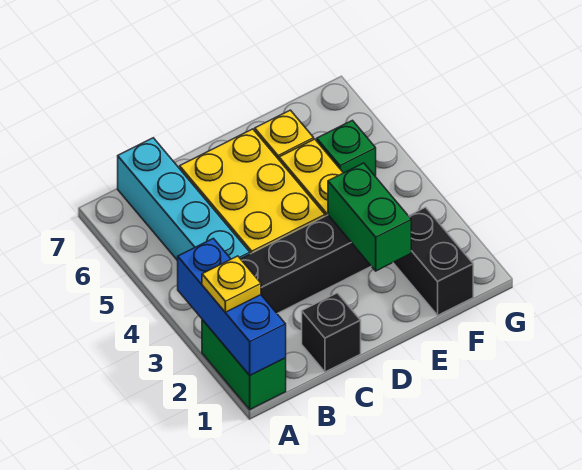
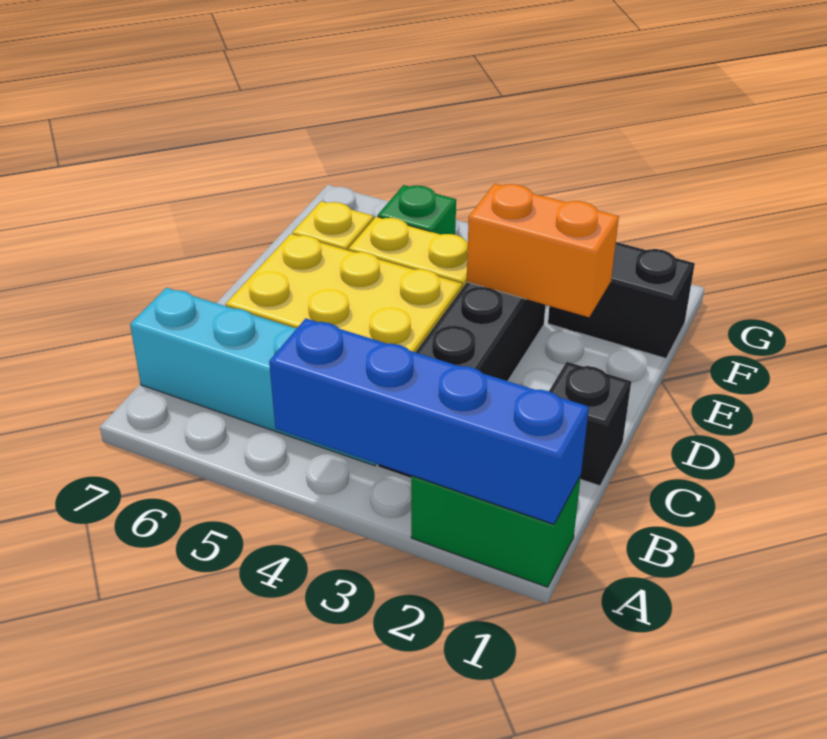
blue 1x3 brick [178,238,286,375] -> blue 1x4 brick [269,318,589,524]
yellow 1x1 plate [202,256,261,312] -> none
green 1x2 brick [328,163,411,271] -> orange 1x2 brick [467,184,619,317]

